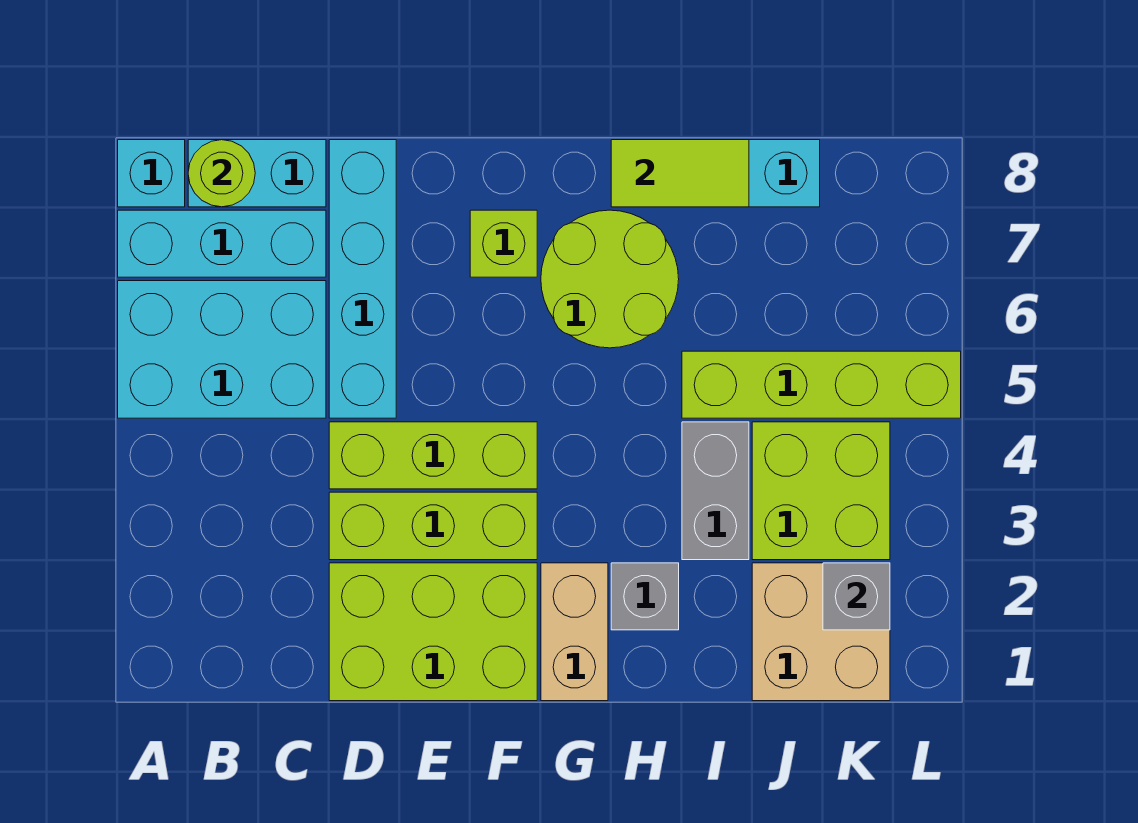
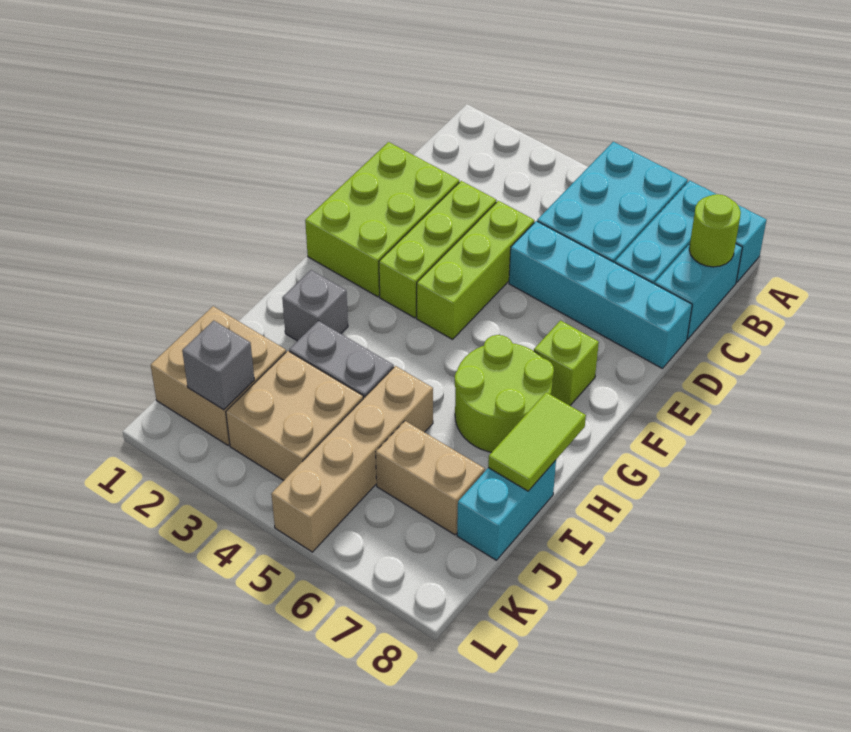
tan 1x2 brick [541,563,608,701] -> tan 1x2 brick moved to [376,421,485,535]
lime 1x4 brick [682,351,961,418] -> tan 1x4 brick [271,366,433,552]
lime 2x2 brick [752,422,890,560] -> tan 2x2 brick [226,351,363,480]

